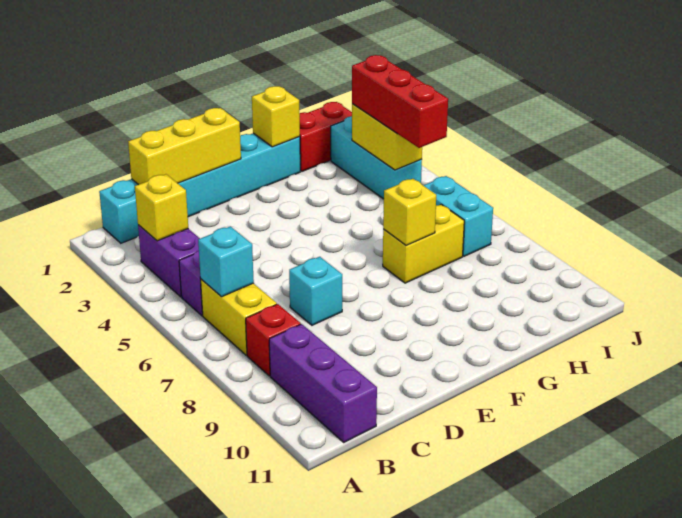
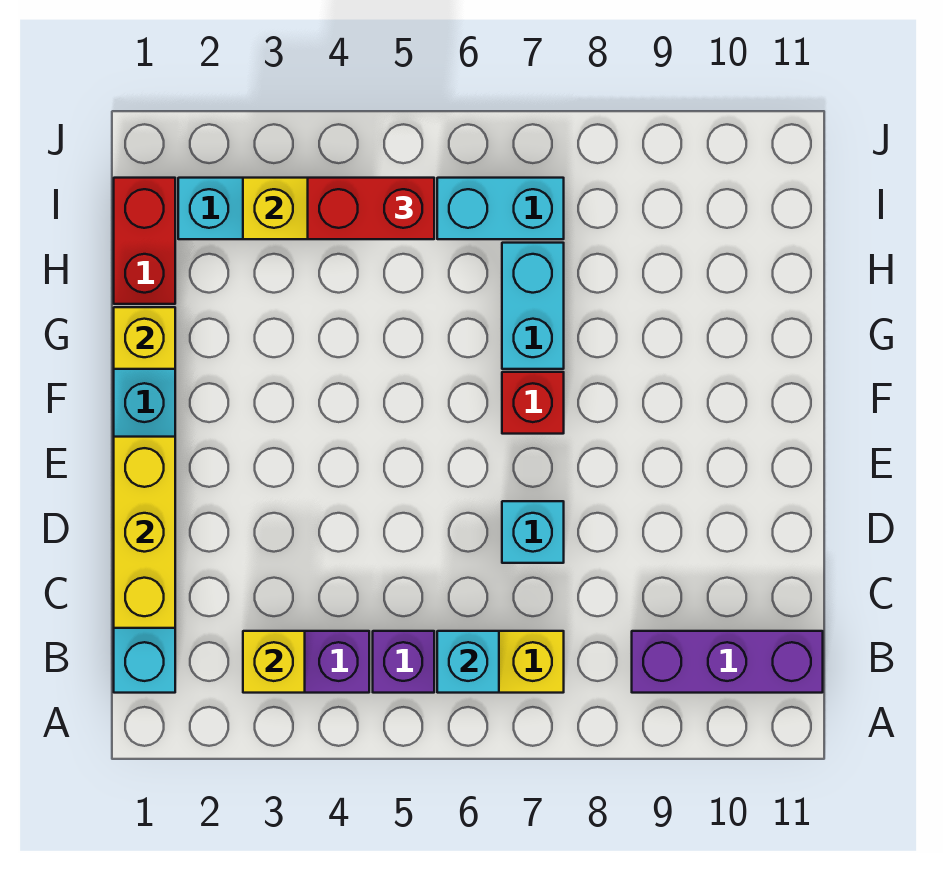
red 1x1 brick [246,304,301,376] -> red 1x1 brick moved to [502,372,564,434]
yellow 1x2 brick [383,204,464,283] -> cyan 1x2 brick [502,243,564,369]
yellow 1x1 brick [383,179,436,245] -> none
red 1x3 brick [352,55,448,148] -> red 1x2 brick [308,178,434,239]

